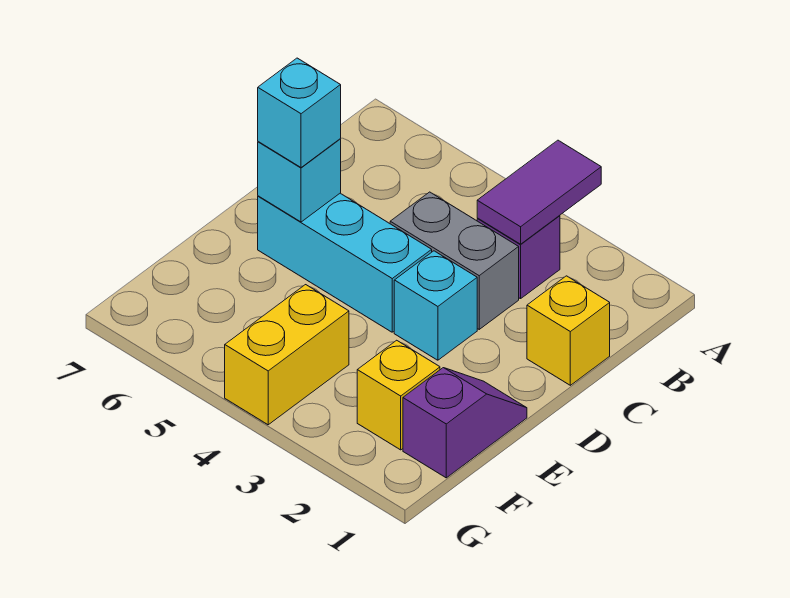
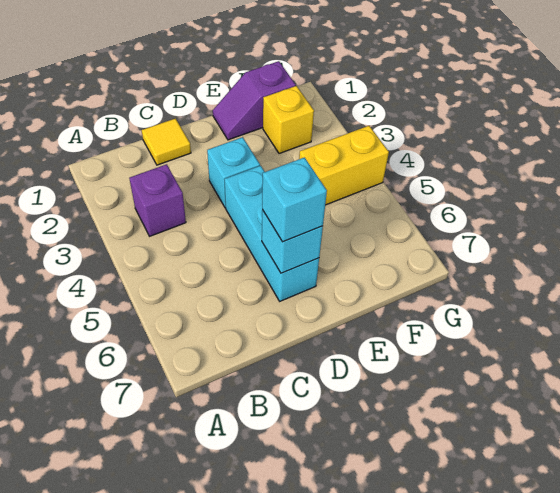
purple 1x2 tile [477,140,601,244] -> none
yellow 1x1 brick [527,276,610,385] -> yellow 1x1 tile [142,118,191,165]
grey 1x2 brick [390,192,519,329] -> none

